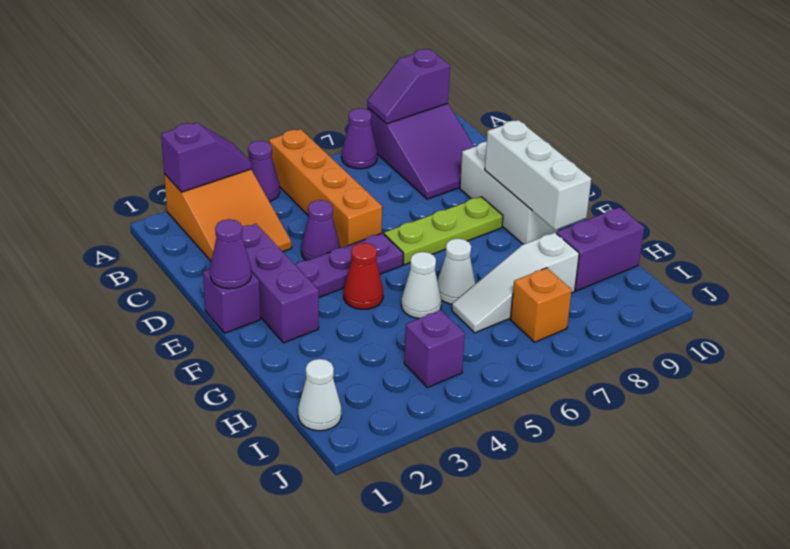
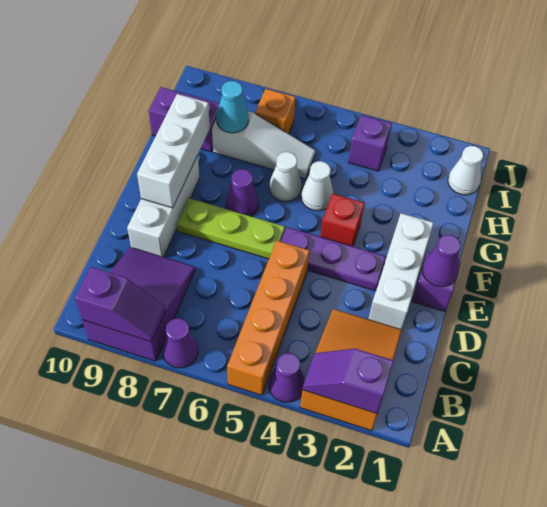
purple 1x3 brick [242,224,319,343] -> white 1x3 brick [368,213,433,330]
purple 1x1 cone [301,200,340,261] -> purple 1x1 cone moved to [226,169,259,217]
red 1x1 cone [344,243,383,309] -> red 1x1 brick [320,194,364,246]
none -> cyan 1x1 cone [216,81,249,133]

